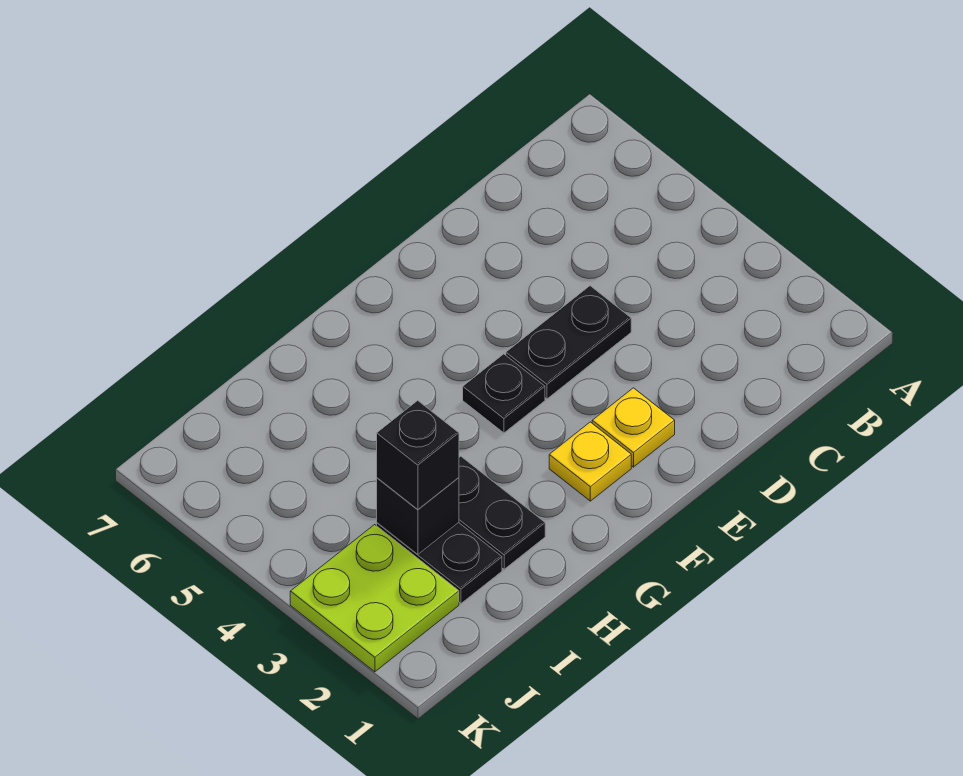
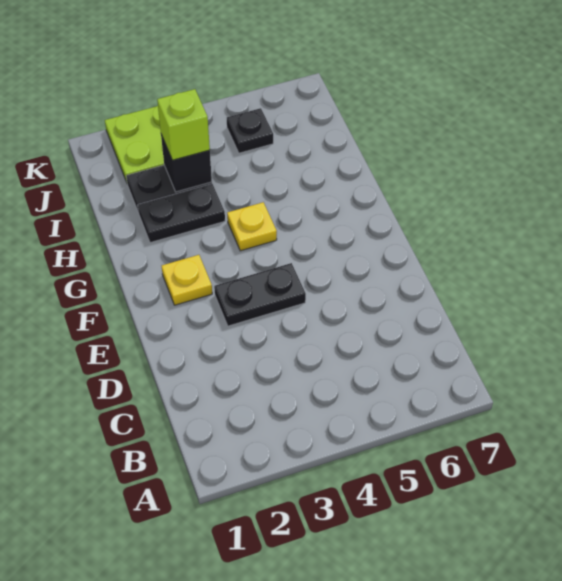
black 1x2 plate [506,286,631,399] -> black 1x2 plate turned to [214,263,306,326]
yellow 1x1 plate [592,388,675,467] -> yellow 1x1 plate moved to [227,202,277,251]
black 1x1 plate [463,354,545,433] -> black 1x1 plate moved to [227,108,273,153]
black 1x1 brick [377,401,459,509] -> lime 1x1 brick [157,89,210,160]

